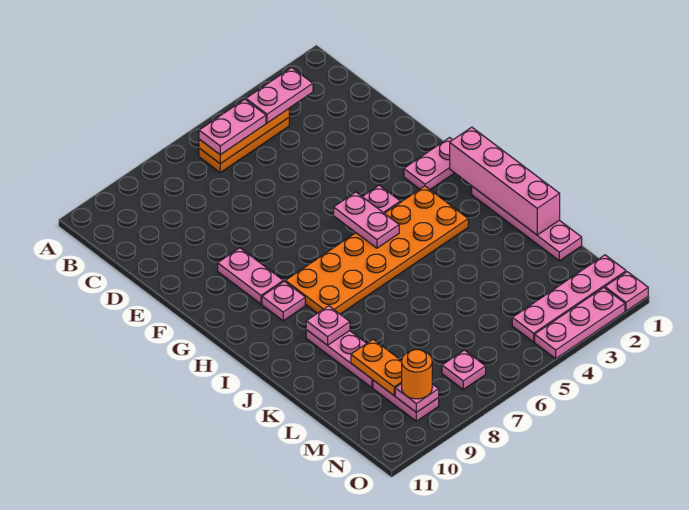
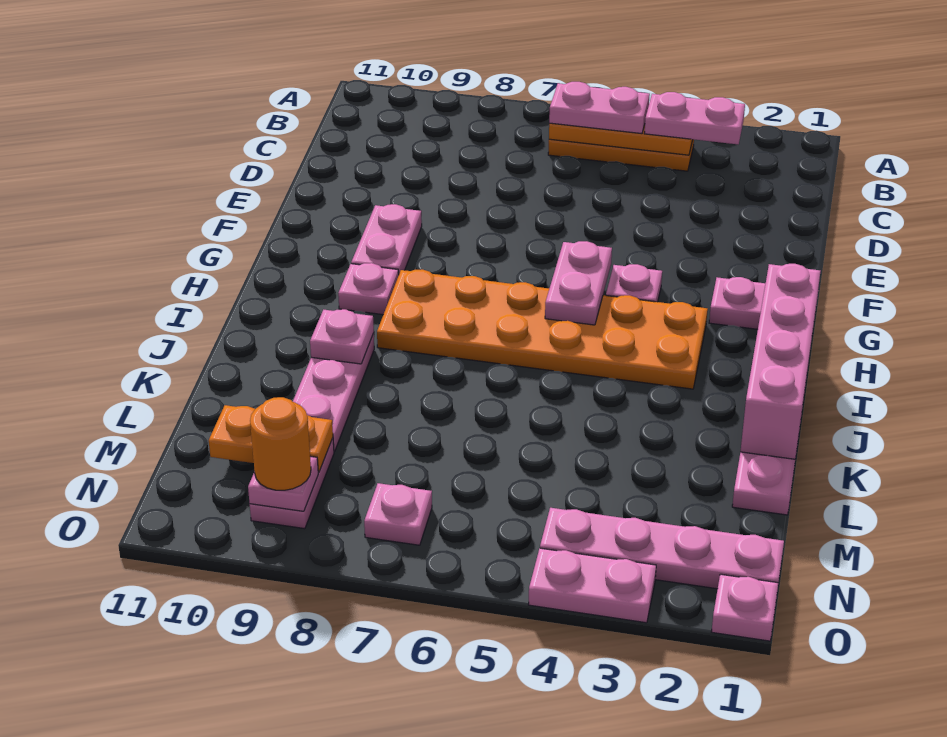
orange 1x2 plate [351,339,402,395] -> orange 1x2 plate turned to [209,405,333,472]
pink 1x3 plate [535,288,625,359] -> pink 1x2 plate [529,548,656,623]

